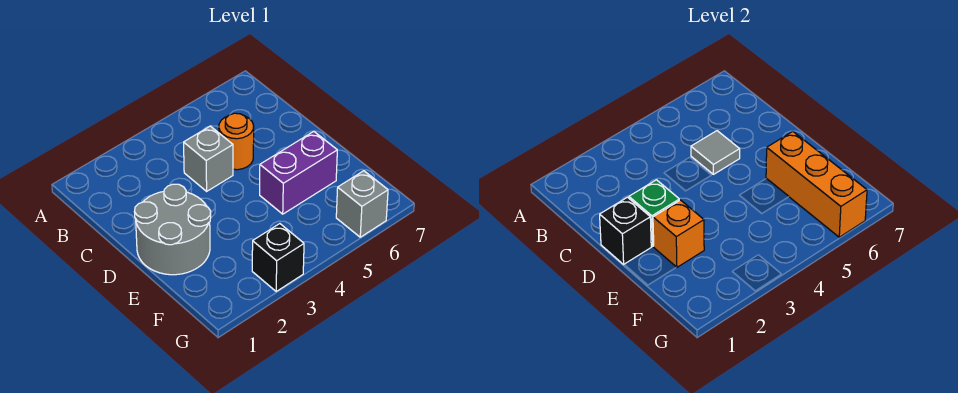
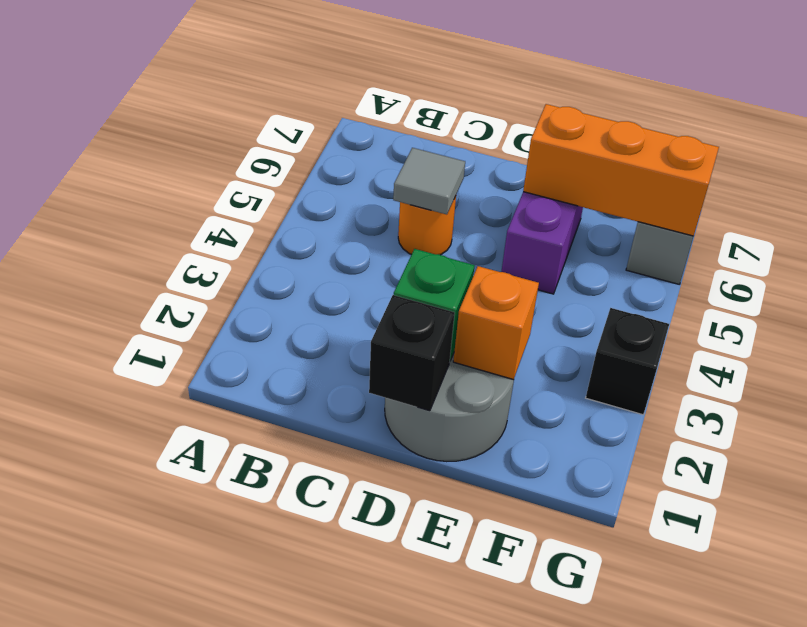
grey 1x1 brick [184,126,233,191] -> none

